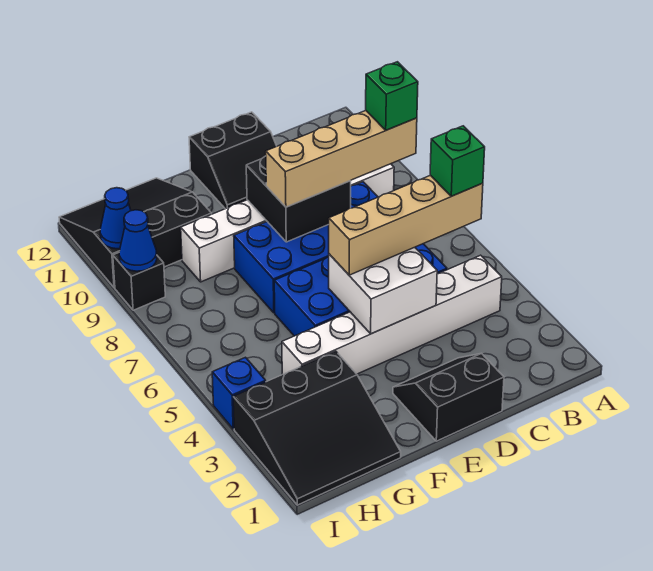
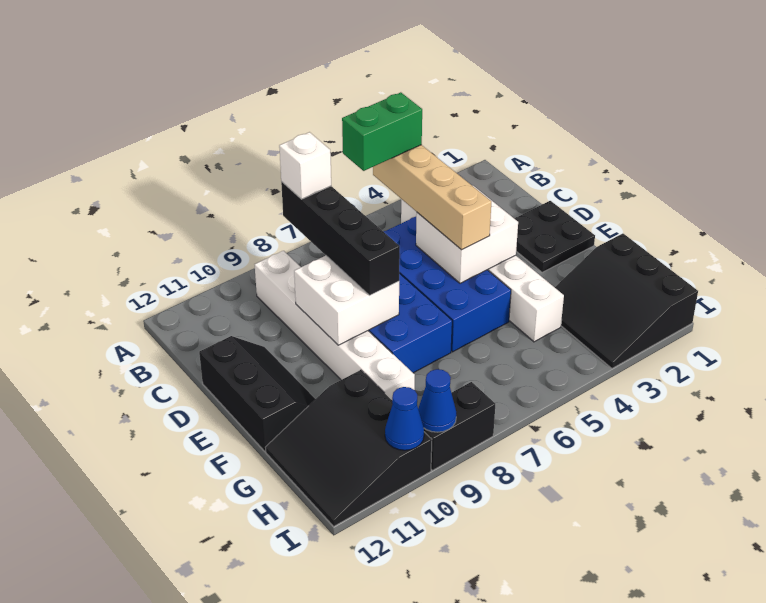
green 1x1 brick [430,126,485,196] -> green 1x2 brick [342,92,422,171]
tan 1x4 brick [266,111,417,207] -> black 1x4 brick [281,182,400,295]
green 1x1 brick [366,62,418,130] -> white 1x1 brick [279,132,331,199]
black 2x2 slope [393,353,504,441] -> black 2x2 plate [514,201,595,272]
black 2x2 brick [246,156,351,242] -> white 2x2 brick [294,256,399,345]
black 2x2 slope [189,112,277,209] -> black 2x3 slope [199,336,315,451]
black 3x3 slope [233,351,401,505] -> black 3x3 slope turned to [555,234,698,368]
blue 1x1 brick [212,357,266,429] -> none
black 1x1 brick [113,253,165,310] -> black 1x2 brick [424,382,495,470]

